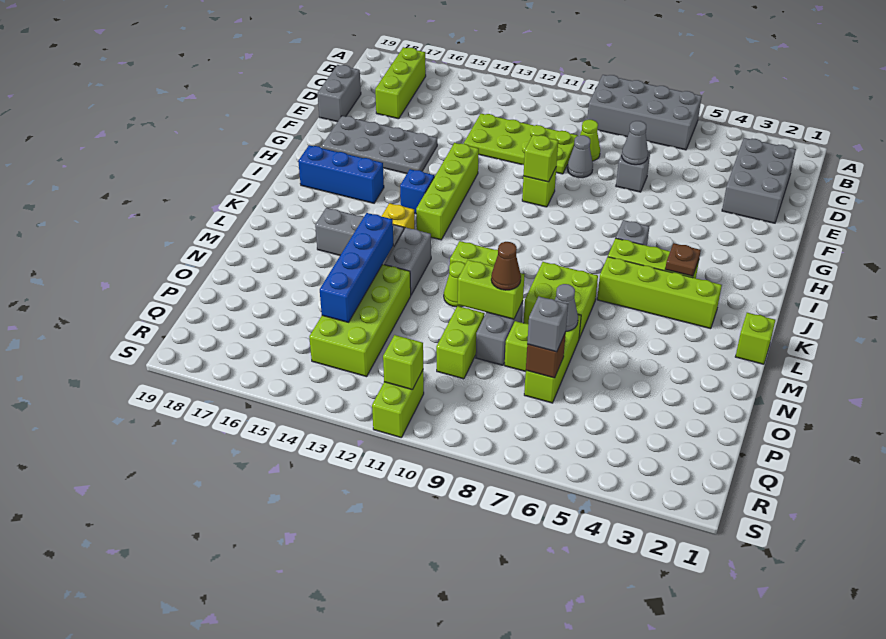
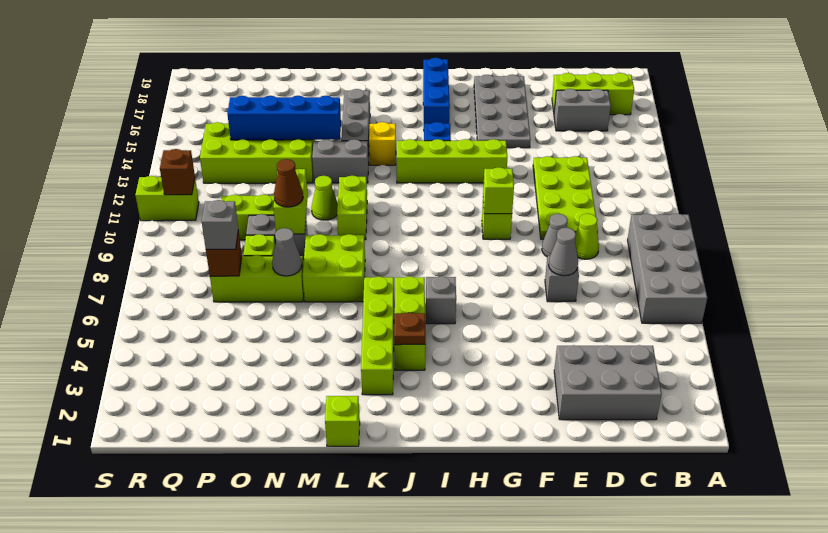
grey 1x2 brick [317,65,361,122] -> grey 1x2 brick moved to [554,89,611,131]
lime 1x1 brick [383,335,423,390] -> brown 1x1 brick [160,149,195,195]

